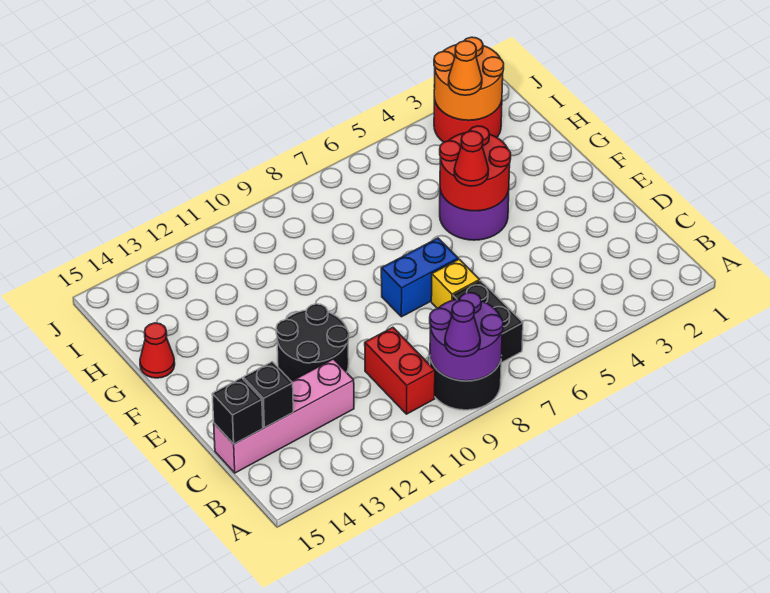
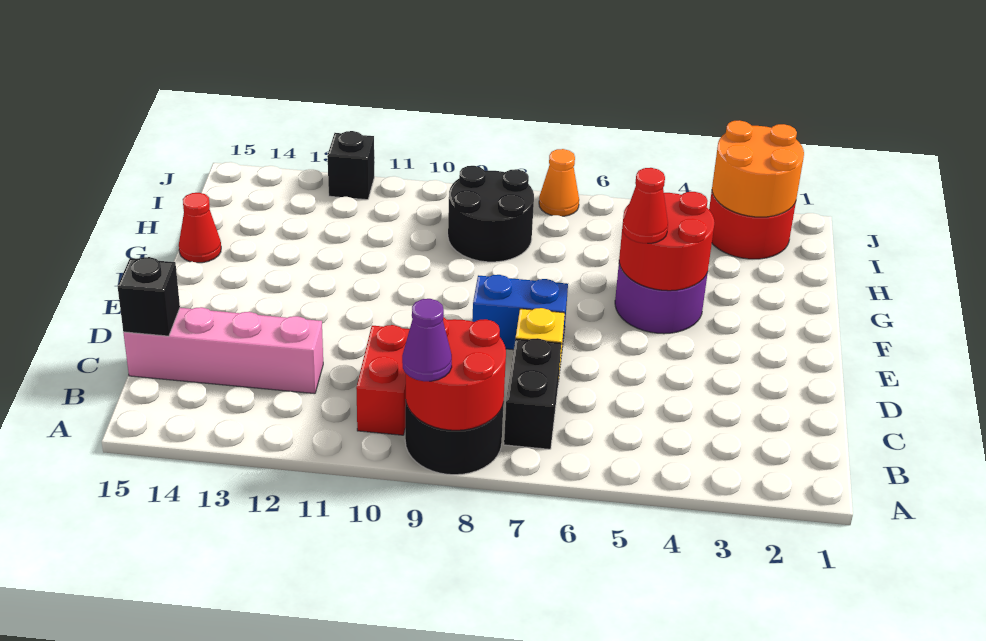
purple 2x2 round brick [430,293,503,381] -> red 2x2 round brick [406,317,506,430]
black 1x1 brick [243,362,293,428] -> black 1x1 brick moved to [328,131,374,200]
black 2x2 round brick [276,304,349,381] -> black 2x2 round brick moved to [448,166,534,262]
orange 1x1 cone [448,41,482,95] -> orange 1x1 cone moved to [539,149,579,216]

